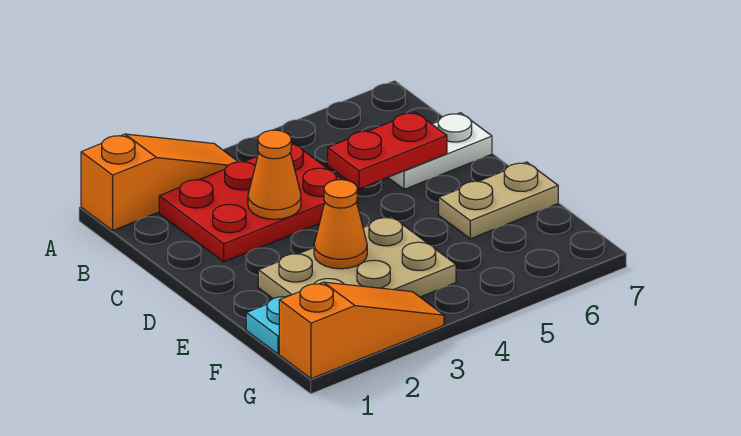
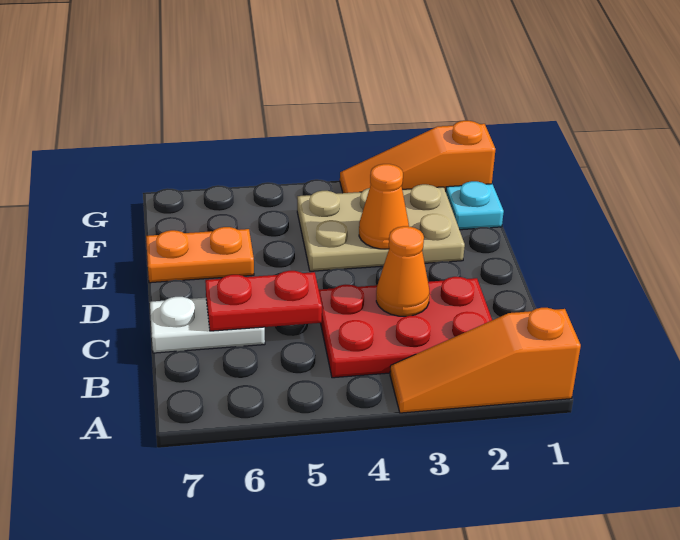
tan 1x2 plate [439,162,558,239] -> orange 1x2 plate [146,227,254,283]

